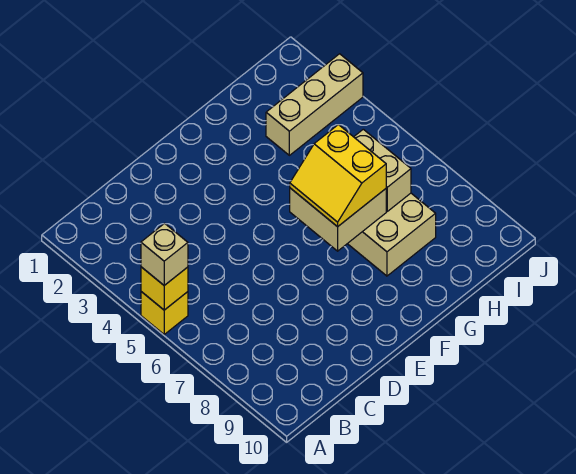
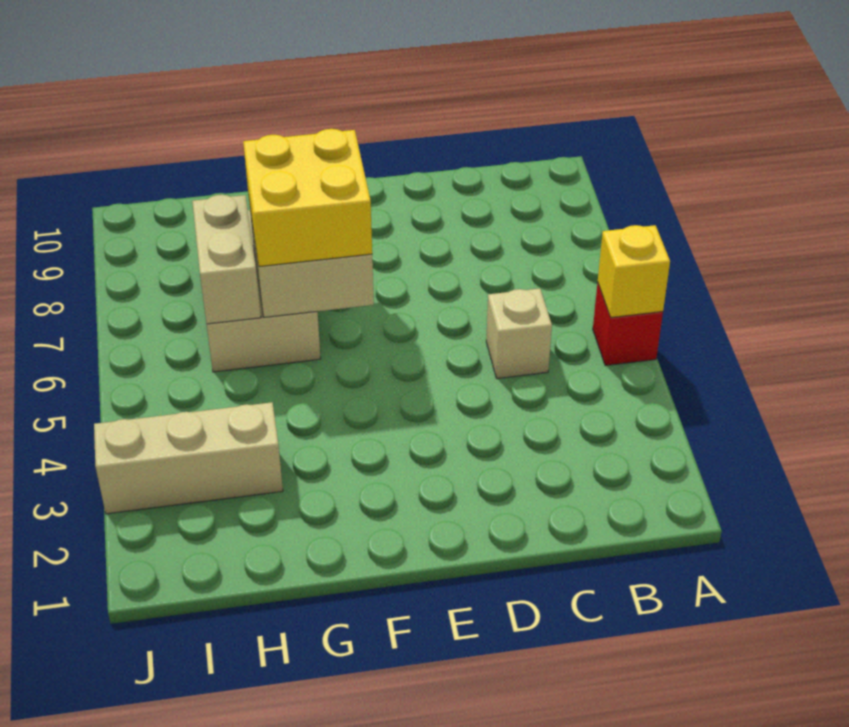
yellow 1x1 brick [141,292,188,334] -> red 1x1 brick [593,283,663,366]
tan 1x1 brick [141,223,188,285] -> tan 1x1 brick moved to [486,288,552,379]
yellow 2x2 slope [290,125,386,227] -> yellow 2x2 brick [243,129,372,267]

